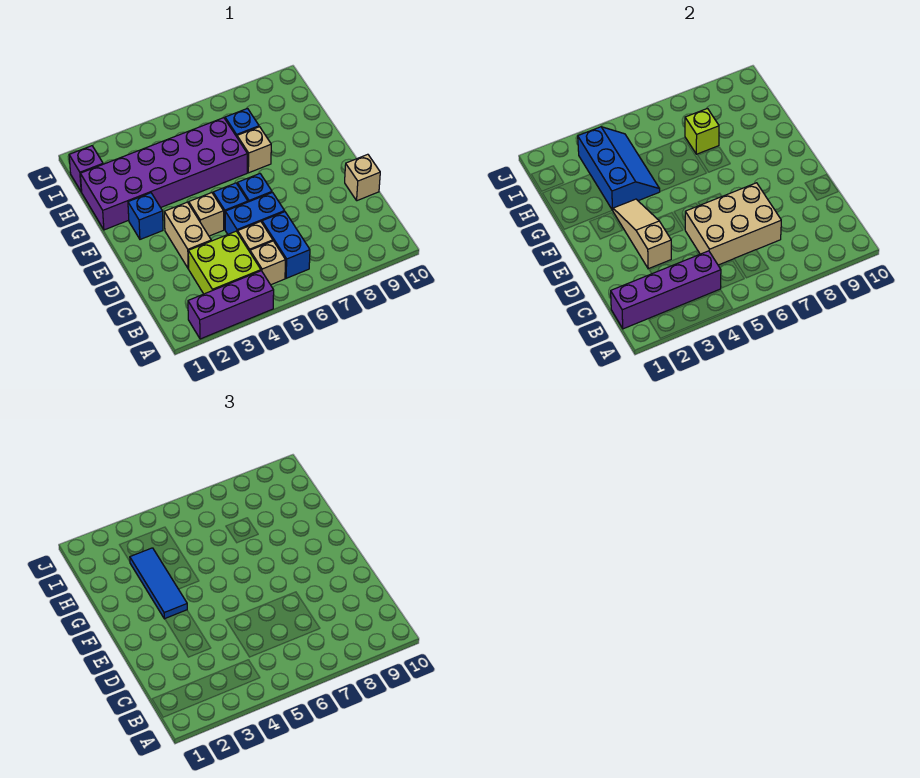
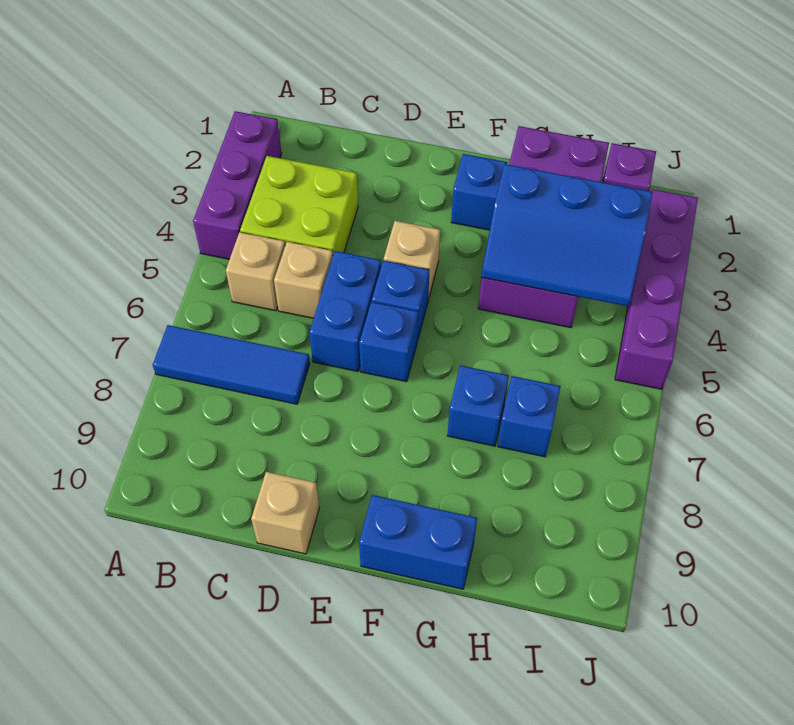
purple 1x4 brick [611,251,721,329] -> purple 1x4 brick moved to [615,189,698,389]
blue 1x2 brick [262,212,310,278] -> blue 1x2 brick moved to [359,495,477,589]
tan 2x3 brick [685,183,781,265] -> none
tan 1x2 brick [164,202,211,268] -> none
tan 1x3 slope [613,199,671,269] -> none
blue 1x3 tile [130,548,187,619] -> blue 1x3 tile moved to [153,325,310,404]
purple 2x6 brick [80,118,247,230] -> purple 2x4 brick [478,126,609,328]
tan 1x1 brick [237,127,271,173] -> blue 1x1 brick [448,365,509,446]
lime 1x1 brick [685,109,719,154] -> none

